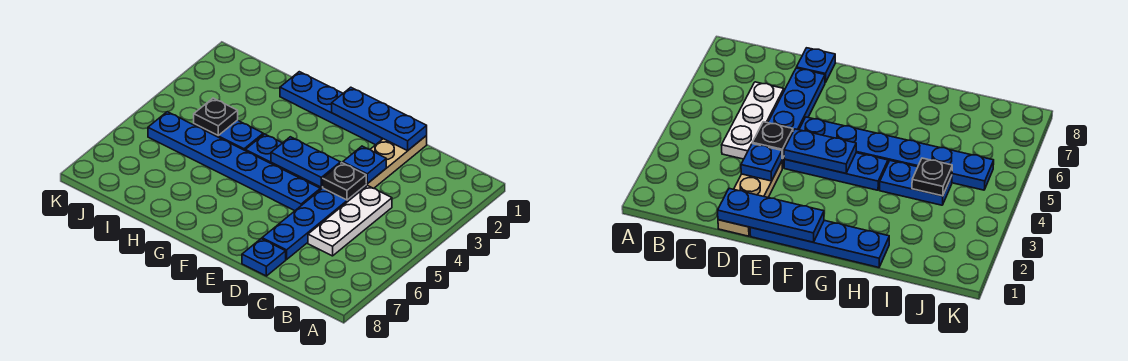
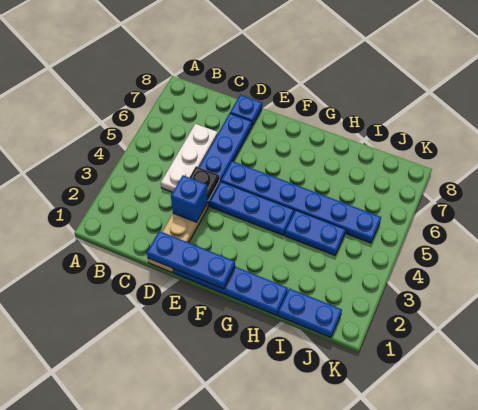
blue 1x1 plate [343,146,386,184] -> blue 1x1 brick [171,175,208,222]
blue 1x2 plate [271,137,341,187] -> blue 1x2 plate moved to [278,288,342,338]
black 1x1 plate [194,98,238,135] -> none

